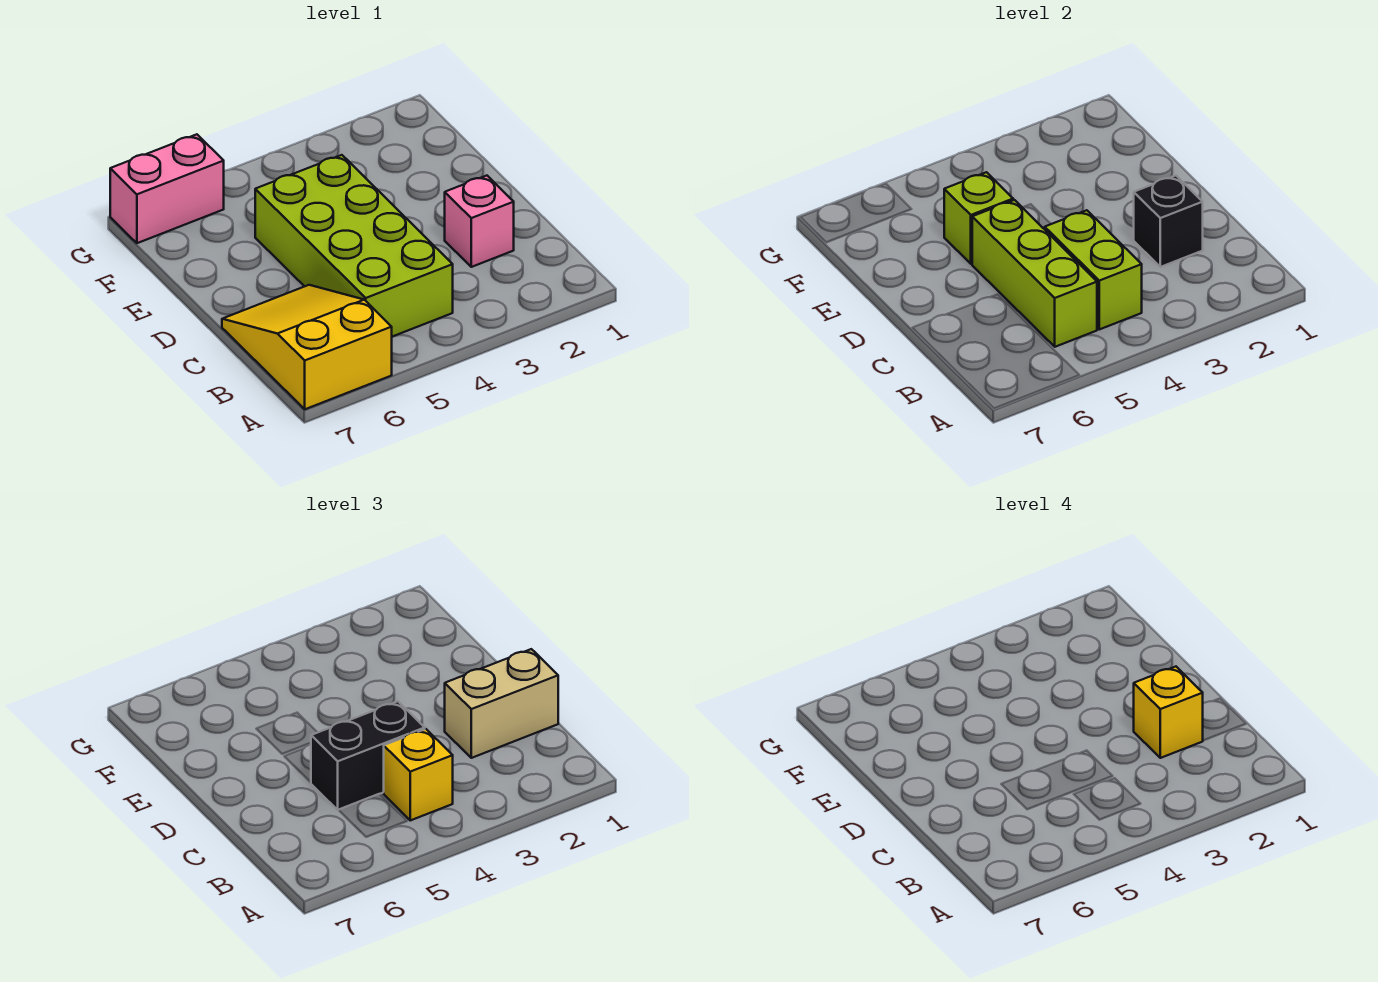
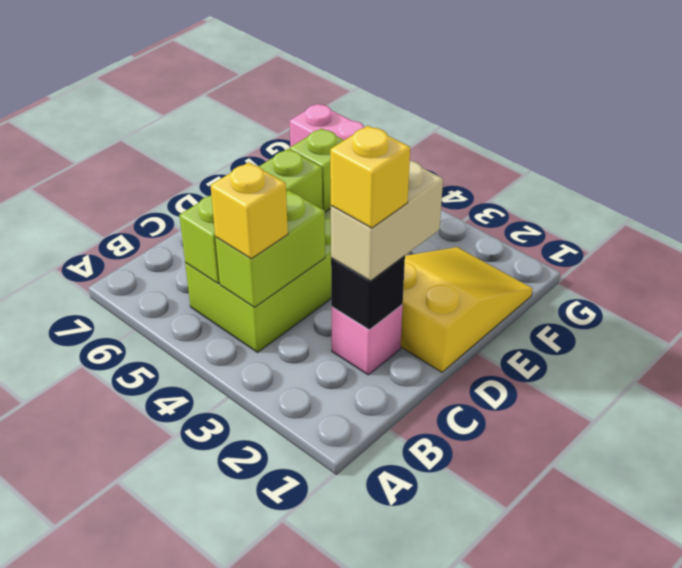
yellow 2x3 slope [222,285,392,409] -> yellow 2x3 slope moved to [401,247,533,372]
tan 1x2 brick [445,649,558,758] -> tan 1x2 brick turned to [331,161,443,281]
black 1x2 brick [311,701,425,810] -> none

